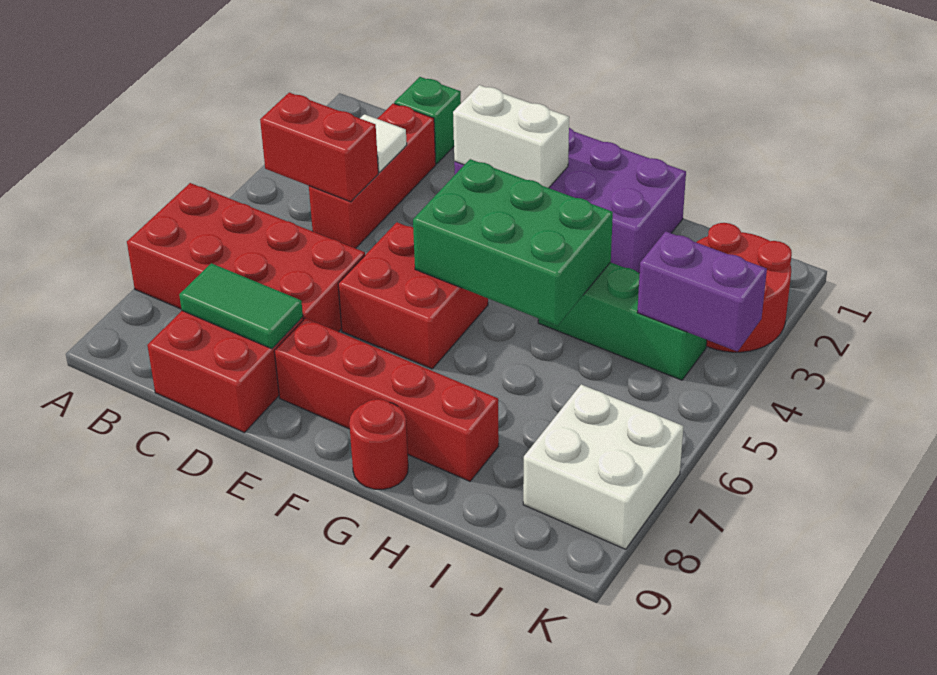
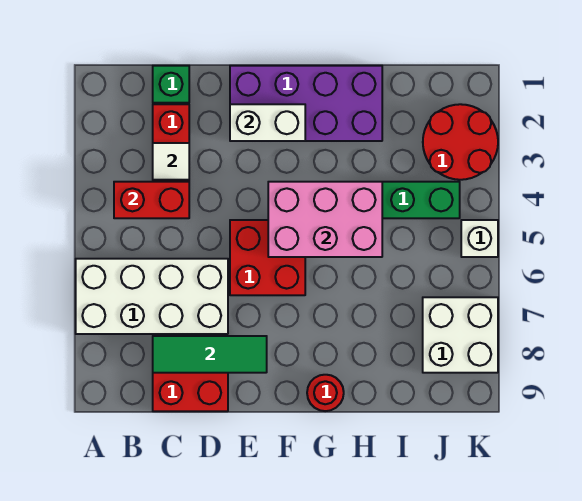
red 2x4 brick [127,183,365,332] -> white 2x4 brick [76,259,228,334]
green 1x2 tile [179,263,303,349] -> green 1x3 tile [153,336,267,373]
red 1x4 brick [274,318,499,481] -> none
green 2x3 brick [413,159,613,326] -> pink 2x3 brick [268,182,382,257]
purple 1x2 brick [637,231,767,352] -> none
none -> white 1x1 brick [461,220,498,257]

